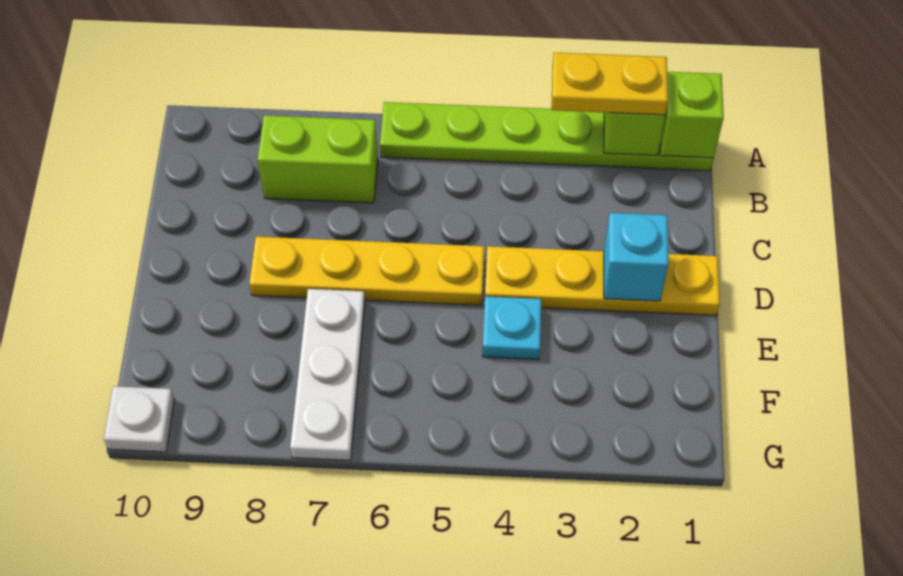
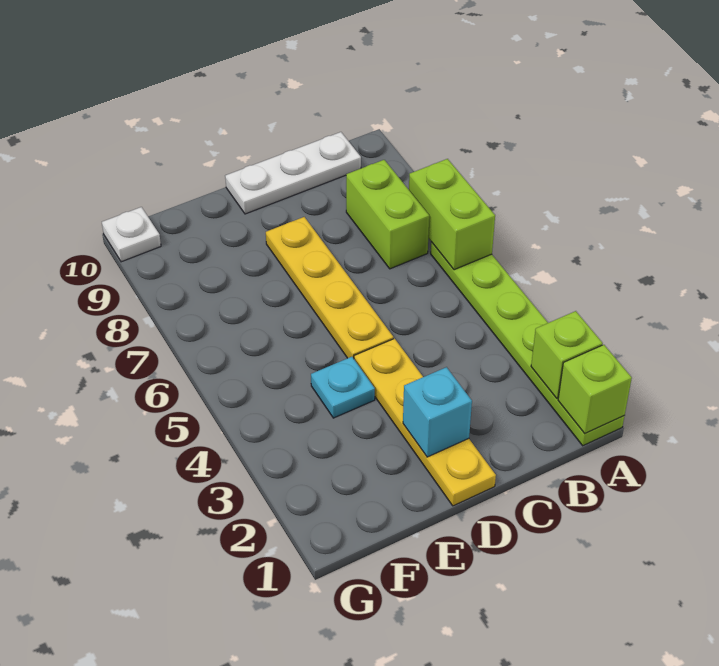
yellow 1x2 plate [551,53,668,115] -> none
none -> lime 1x2 brick [409,159,495,270]
white 1x3 plate [290,289,365,460] -> white 1x3 plate moved to [225,132,361,214]

